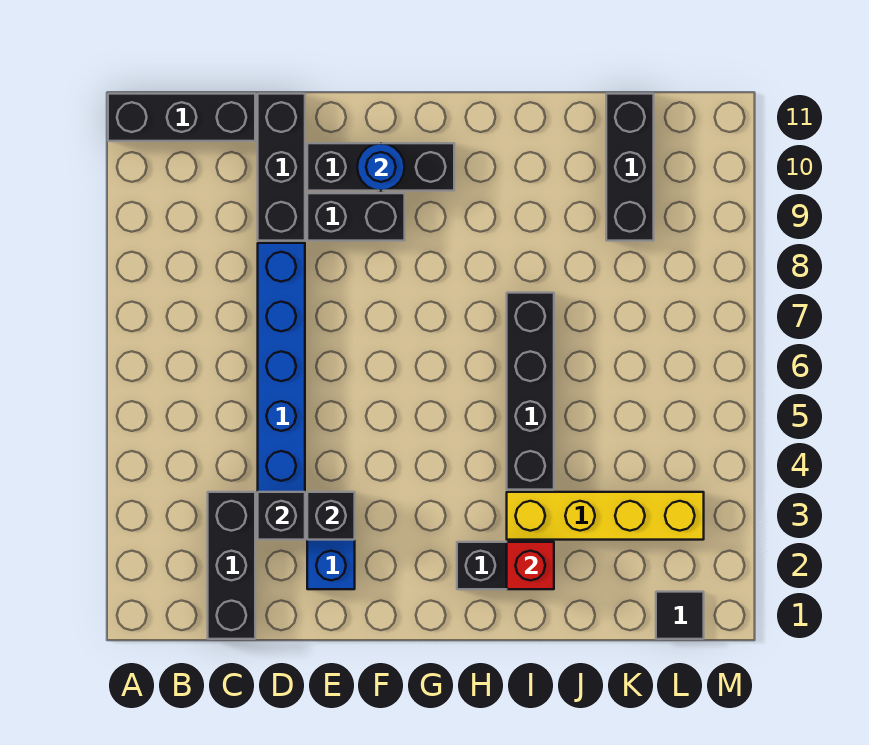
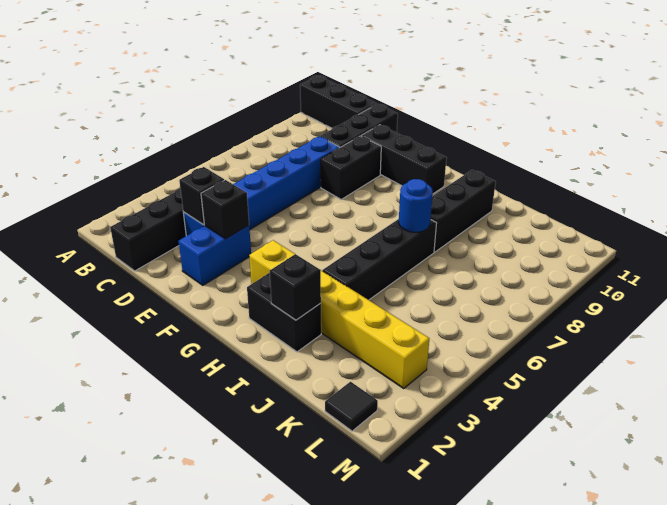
black 1x2 brick [307,193,405,241] -> black 1x2 brick turned to [321,136,381,199]
blue 1x1 round brick [357,143,405,191] -> blue 1x1 round brick moved to [399,179,433,232]
red 1x1 brick [507,542,554,589] -> black 1x1 brick [270,254,321,320]
yellow 1x4 brick [507,492,704,540] -> yellow 1x6 brick [249,240,429,388]
black 1x3 brick [606,94,654,241] -> black 1x3 brick moved to [431,170,496,252]

